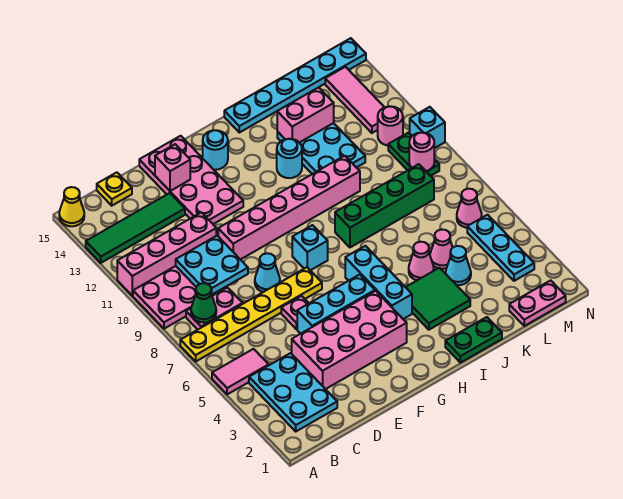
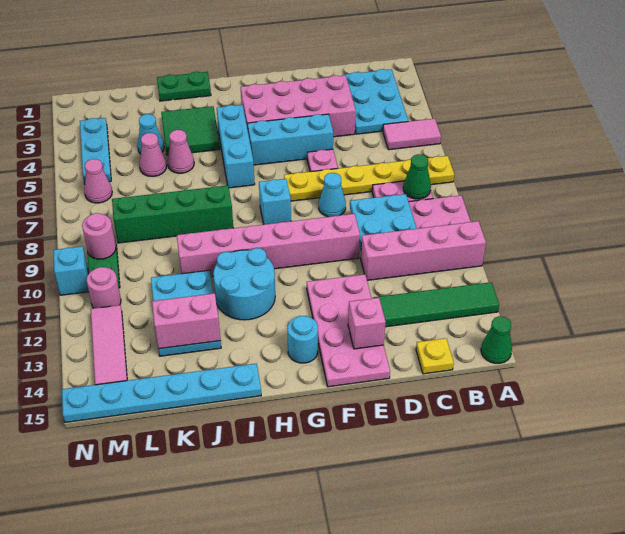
yellow 1x1 cone [59,187,84,226] -> green 1x1 cone [481,316,512,363]
cyan 1x1 round brick [277,139,302,178] -> cyan 2x2 round brick [213,248,275,320]
pink 1x2 plate [509,280,566,326] -> none

